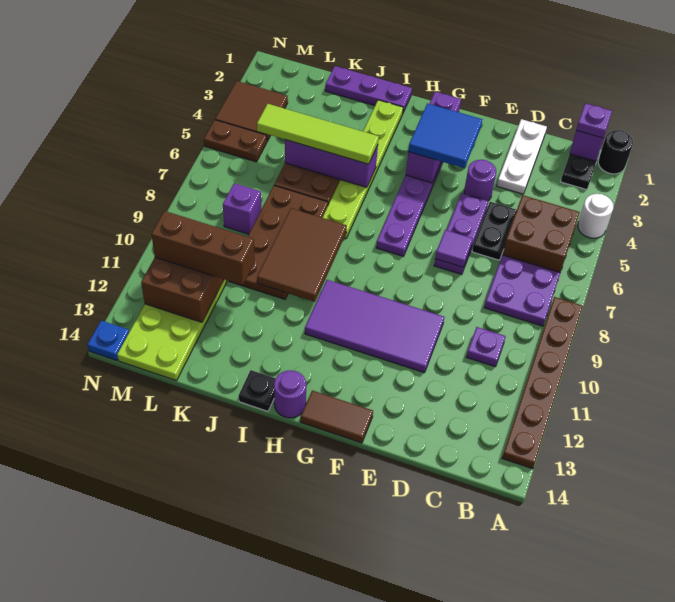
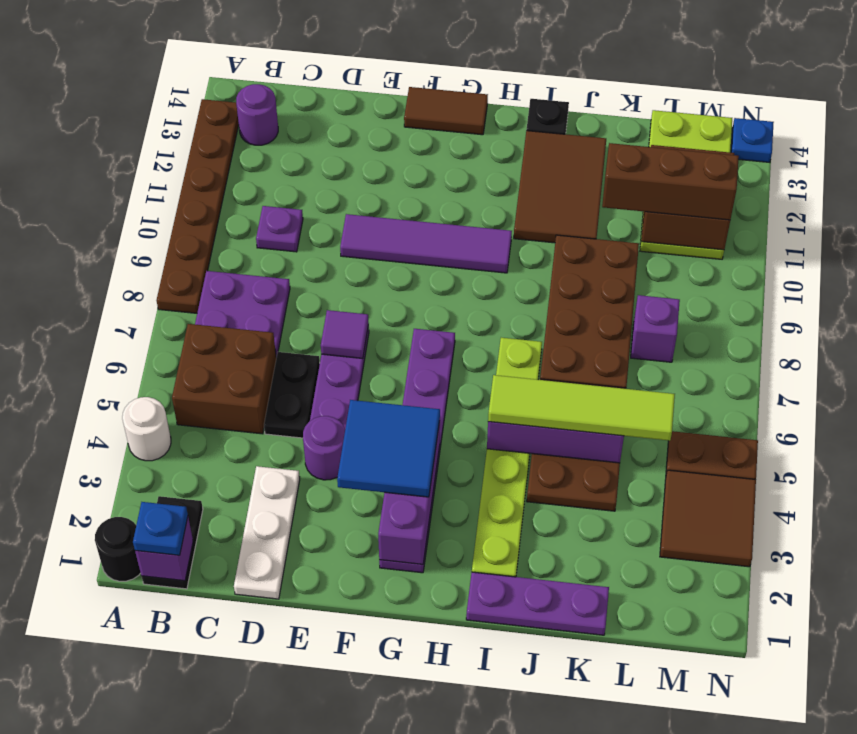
purple 1x1 plate [576,103,612,138] -> blue 1x1 plate [133,502,188,555]
purple 2x4 tile [305,280,444,373] -> purple 1x4 tile [340,214,512,273]
purple 1x1 round brick [274,370,306,418] -> purple 1x1 round brick moved to [236,84,278,145]
brown 2x3 tile [257,208,347,302] -> brown 2x3 tile moved to [514,131,606,243]

